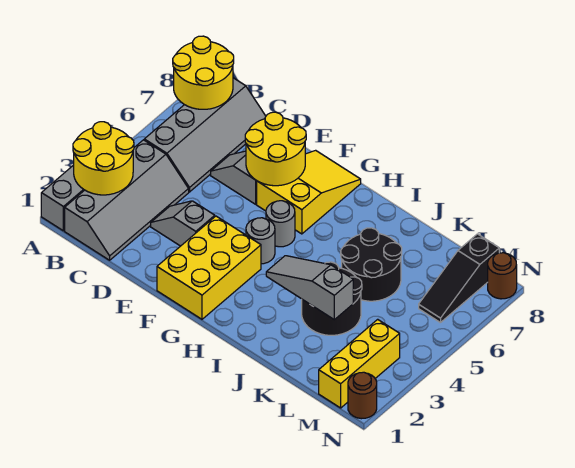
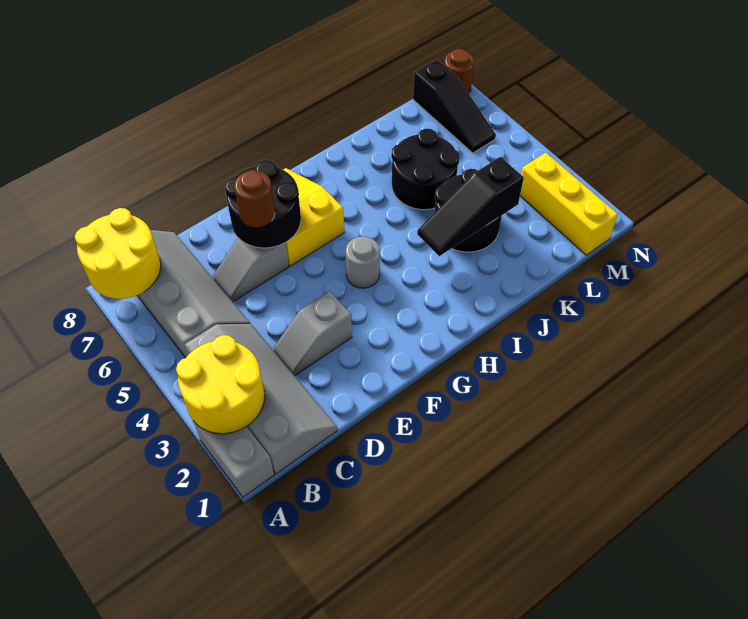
yellow 2x2 round brick [245,112,306,186] -> black 2x2 round brick [225,160,301,248]
yellow 2x3 brick [157,216,261,319] -> none
grey 1x1 round brick [266,201,295,247] -> none
grey 1x3 slope [266,256,353,320] -> black 1x3 slope [417,157,524,256]
brown 1x1 round brick [348,372,377,419] -> brown 1x1 round brick moved to [234,170,275,227]

